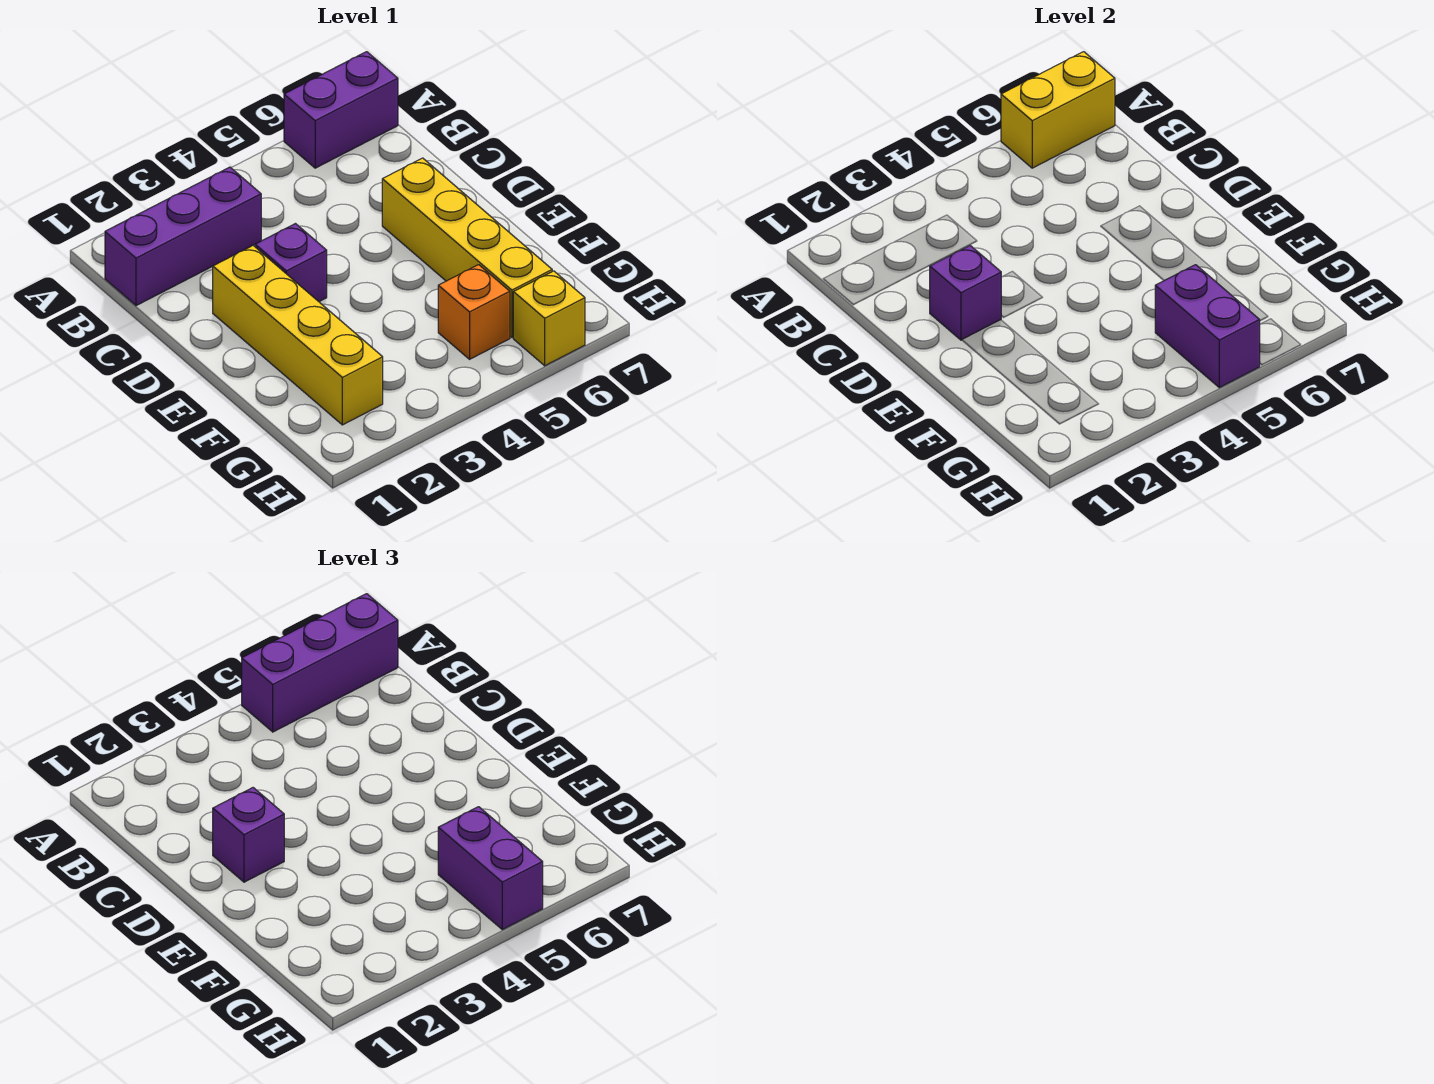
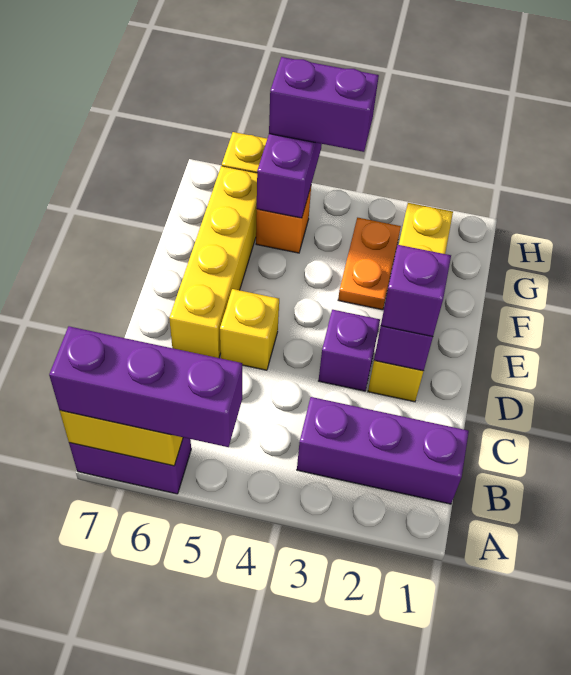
none -> yellow 1x1 brick [220,289,279,370]
none -> orange 1x2 plate [338,218,401,310]
purple 1x2 brick [438,807,543,930] -> purple 1x2 brick turned to [269,57,379,152]

